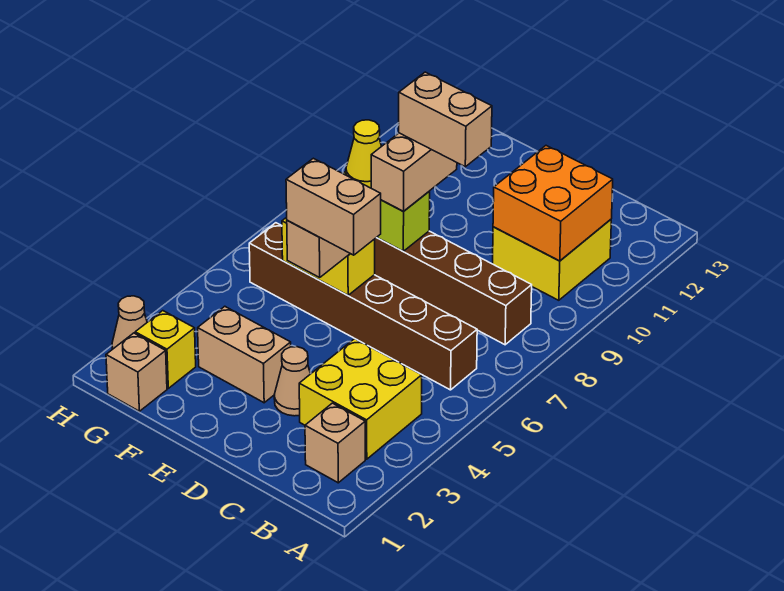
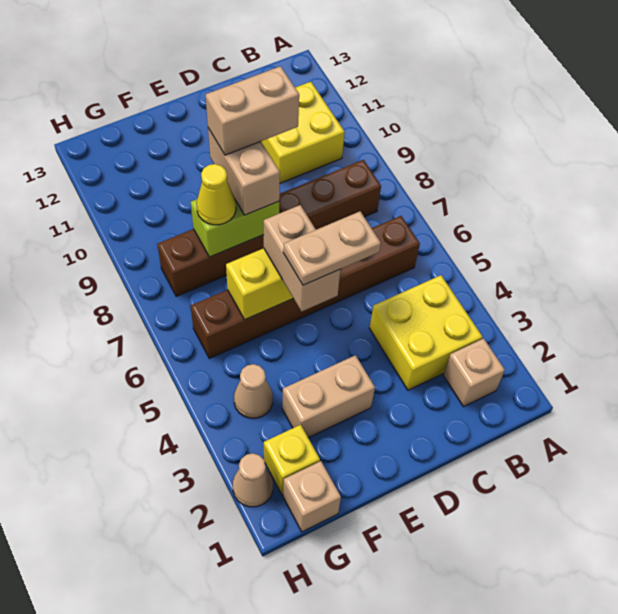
orange 2x2 brick [493,146,613,261] -> none
tan 1x1 cone [274,347,311,416] -> tan 1x1 cone moved to [234,364,273,418]
tan 1x2 brick [286,158,381,255] -> tan 1x2 plate [283,212,381,285]

